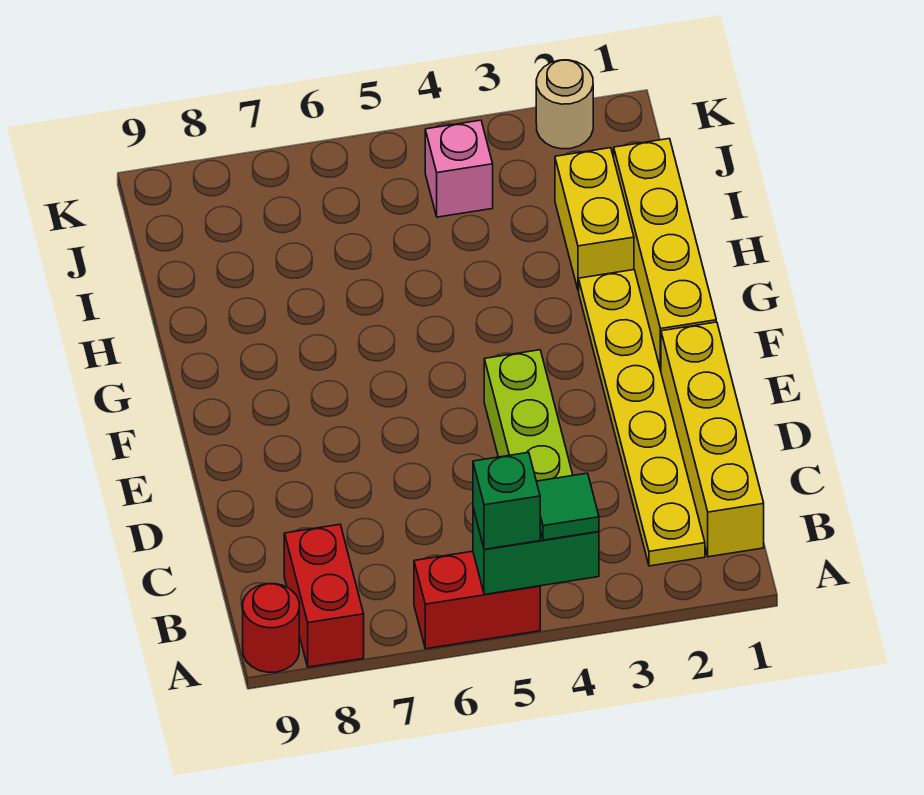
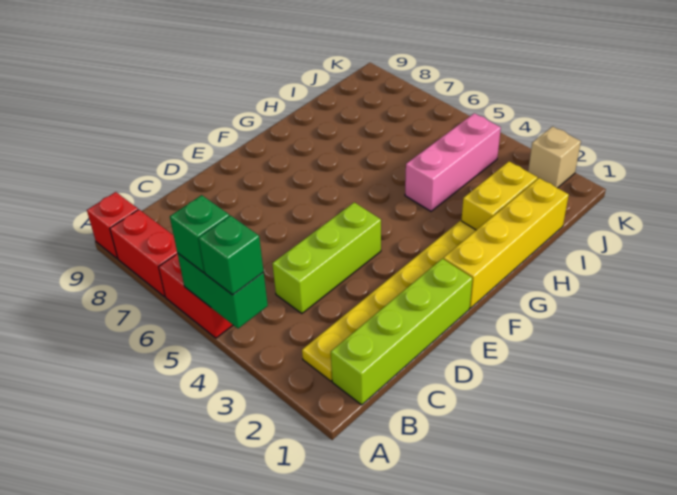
green 1x1 tile [537,473,599,540] -> green 1x1 brick [199,216,264,295]
red 1x2 brick [284,524,364,667] -> red 1x2 brick turned to [110,210,177,297]
red 1x1 round brick [243,584,299,672] -> red 1x1 brick [87,192,138,259]
yellow 1x4 brick [661,322,764,557] -> lime 1x4 brick [331,259,472,405]
pink 1x1 brick [425,120,493,217] -> pink 1x3 brick [405,113,501,211]
tan 1x1 round brick [536,60,593,149] -> tan 1x1 brick [528,127,581,188]

